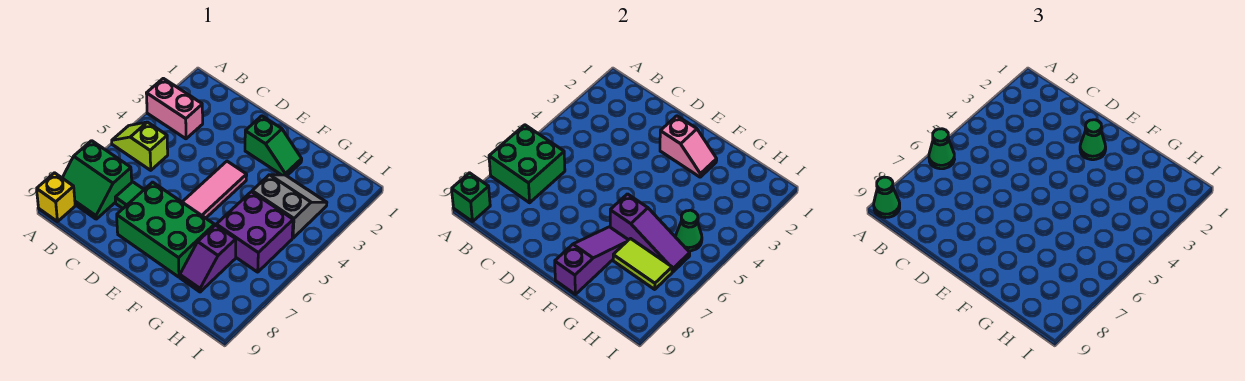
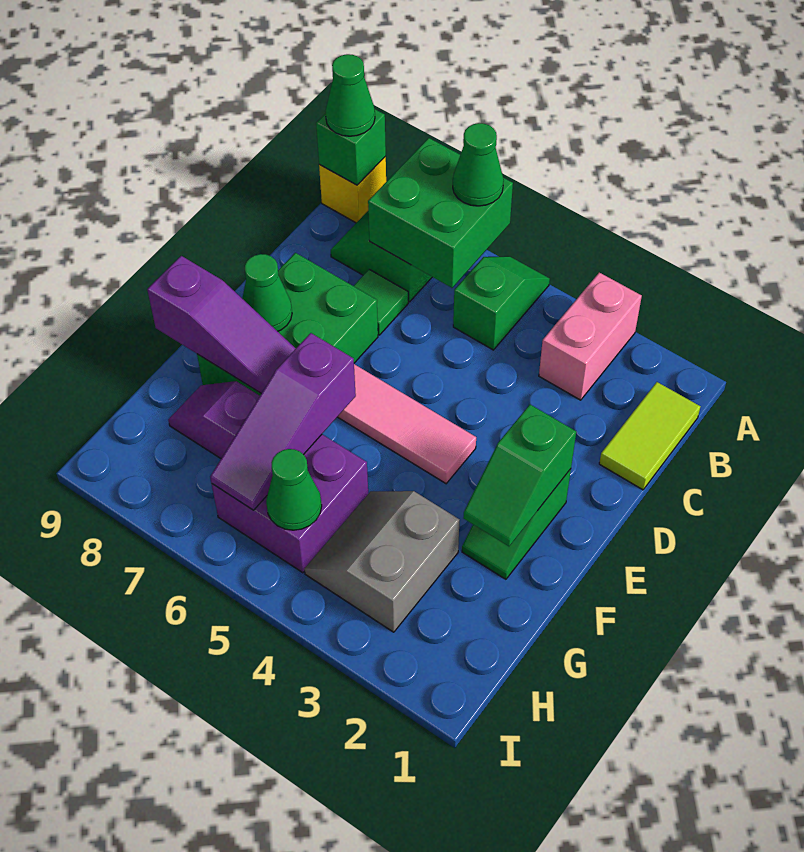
lime 1x2 slope [112,122,168,170] -> green 1x2 slope [453,256,550,350]
pink 1x2 slope [660,116,717,177] -> green 1x2 slope [463,405,576,546]
green 1x1 cone [1080,120,1106,160] -> green 1x1 cone moved to [242,254,292,331]
grey 2x2 slope [252,175,327,238] -> grey 2x2 slope turned to [304,491,460,632]
lime 1x2 tile [613,239,672,289] -> lime 1x2 tile moved to [599,382,701,490]

